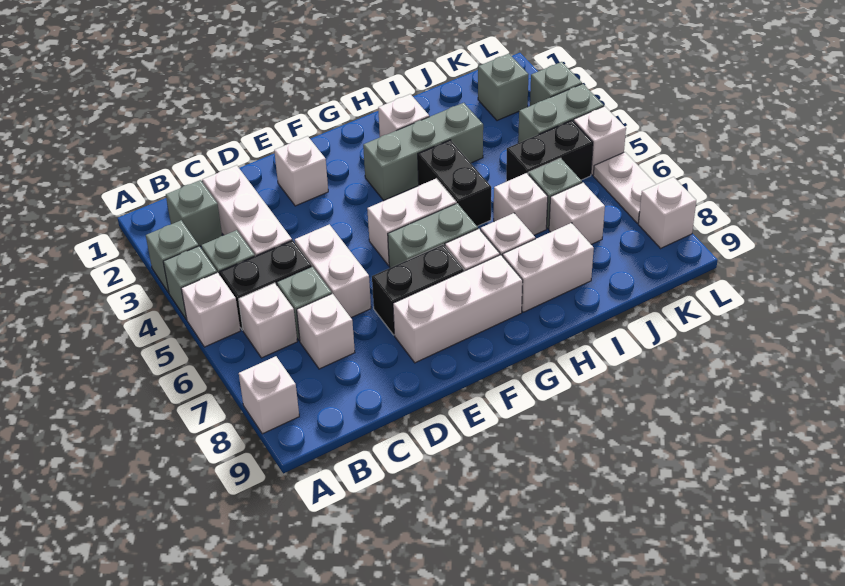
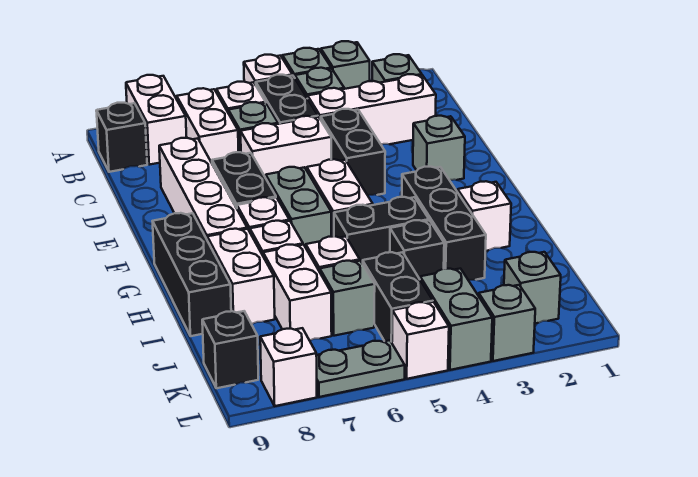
white 1x1 brick [239,356,299,434] -> white 1x2 brick [126,75,187,165]
none -> black 1x1 brick [96,103,147,172]
white 1x1 brick [297,294,355,369] -> white 1x2 brick [177,88,239,163]
none -> black 1x2 brick [321,109,385,195]
white 1x1 brick [274,136,328,206] -> grey 1x1 brick [413,116,465,180]
white 1x3 brick [393,255,523,363] -> white 1x4 brick [159,138,247,239]
grey 1x3 brick [363,103,483,200] -> black 1x3 brick [402,167,486,280]
none -> black 1x3 brick [153,213,231,336]
none -> black 1x1 brick [390,220,444,279]
white 1x1 brick [549,183,605,244] -> white 1x2 brick [263,245,332,341]
none -> black 1x1 brick [202,311,258,388]
white 1x2 plate [593,152,656,223] -> grey 1x2 plate [316,340,405,397]

